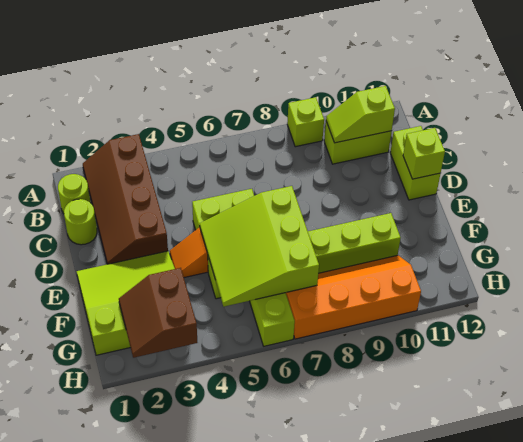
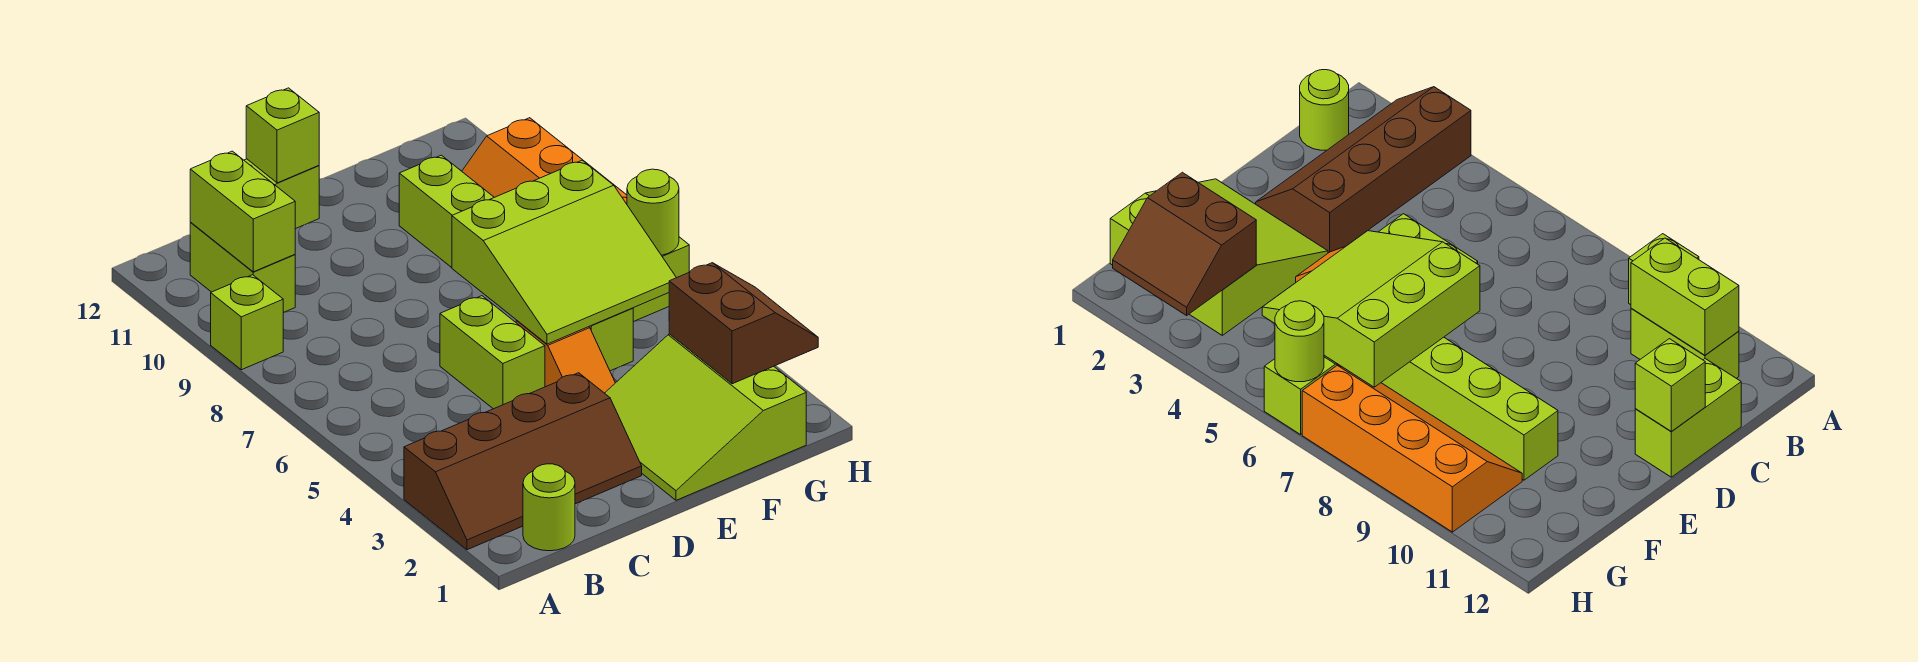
lime 1x2 slope [326,86,395,143] -> lime 1x2 brick [190,151,295,272]
lime 1x1 round brick [64,199,97,245] -> lime 1x1 round brick moved to [627,169,679,255]
brown 2x2 slope [119,268,197,358] -> brown 2x2 slope turned to [669,263,818,384]

